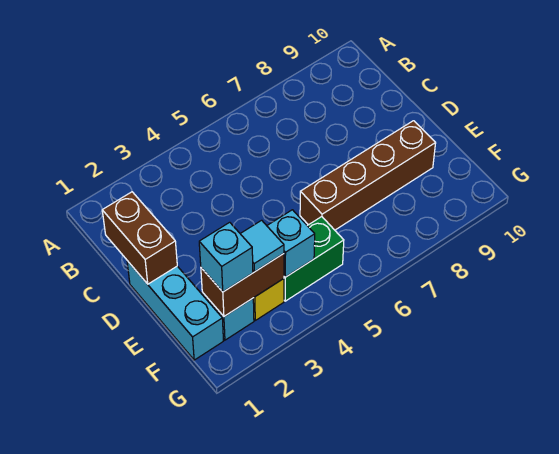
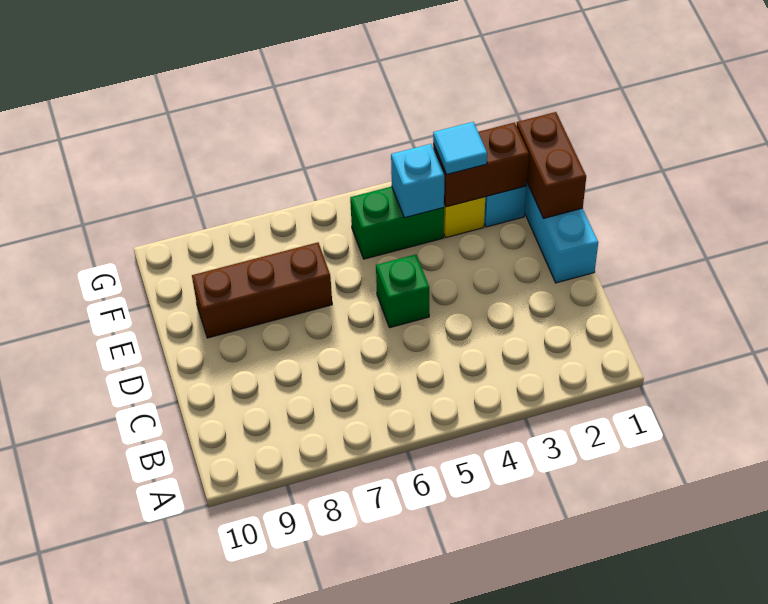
brown 1x2 brick [102,192,177,284] -> brown 1x2 brick moved to [517,112,586,218]
none -> green 1x1 brick [376,254,429,328]
brown 1x4 brick [300,121,436,230] -> brown 1x3 brick [192,242,332,338]
cyan 1x1 brick [199,222,253,292] -> none

